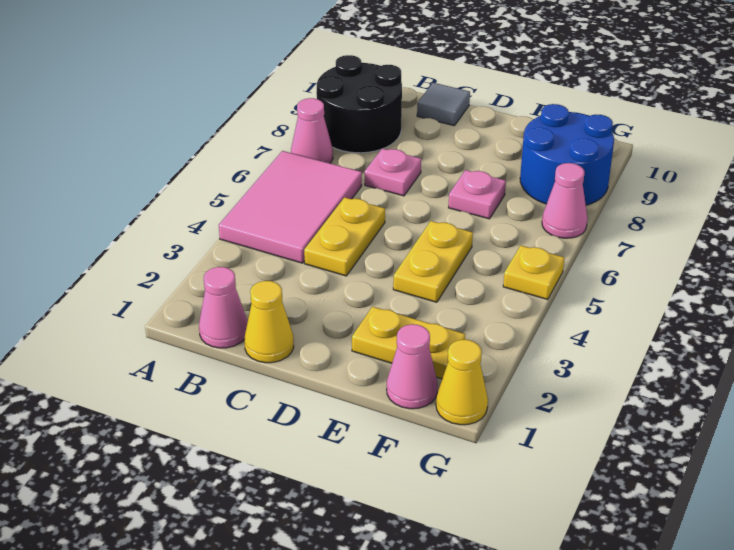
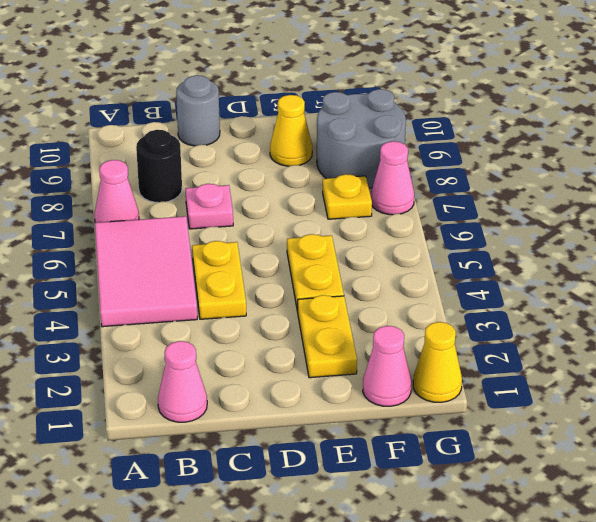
black 2x2 round brick [317,55,402,153] -> black 1x1 round brick [136,130,182,202]
yellow 1x1 cone [244,281,294,363] -> yellow 1x1 cone moved to [270,95,312,166]
grey 1x1 tile [417,83,470,126] -> grey 1x1 round brick [176,75,220,146]
yellow 1x2 plate [352,307,465,379] -> yellow 1x2 plate turned to [298,295,357,378]
pink 1x1 plate [449,170,506,219] -> none
blue 2x2 round brick [520,104,614,205] -> grey 2x2 round brick [317,89,406,188]
yellow 1x1 plate [503,245,564,299] -> yellow 1x1 plate moved to [323,174,372,219]

